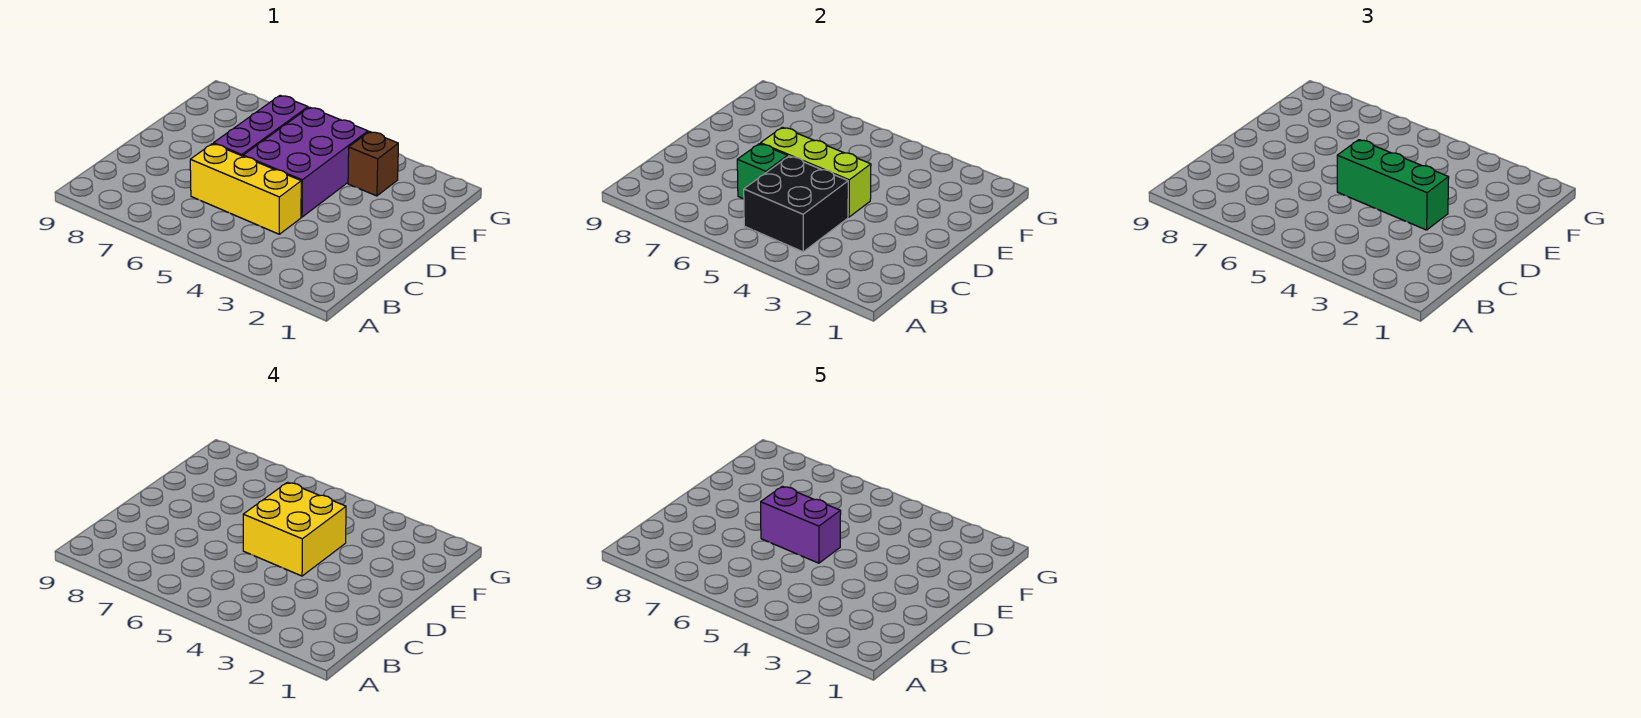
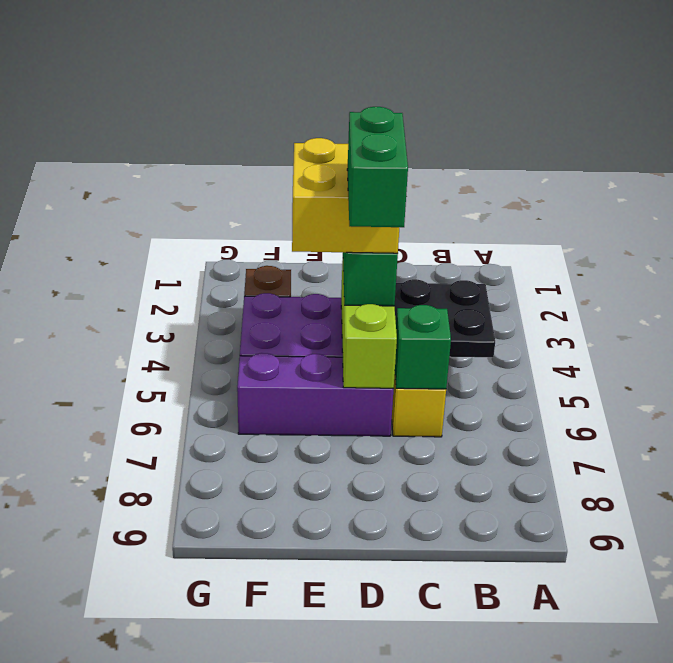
black 2x2 brick [744,156,848,252] -> black 2x2 plate [394,279,495,357]
purple 1x2 brick [761,486,841,563] -> green 1x2 brick [347,107,408,227]

